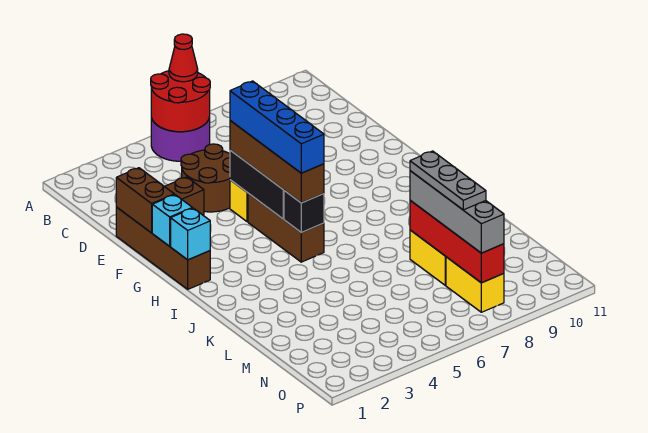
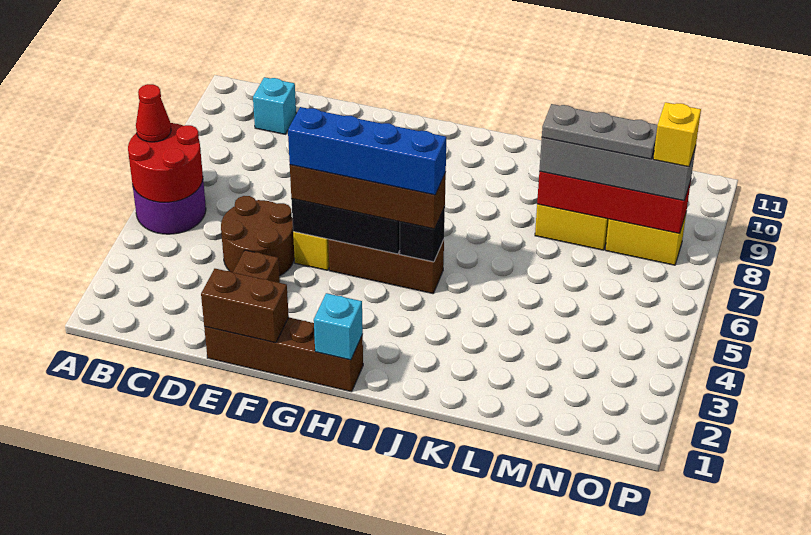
cyan 1x1 brick [152,195,192,246] -> cyan 1x1 brick moved to [253,77,296,134]
none -> yellow 1x1 brick [653,102,701,167]

